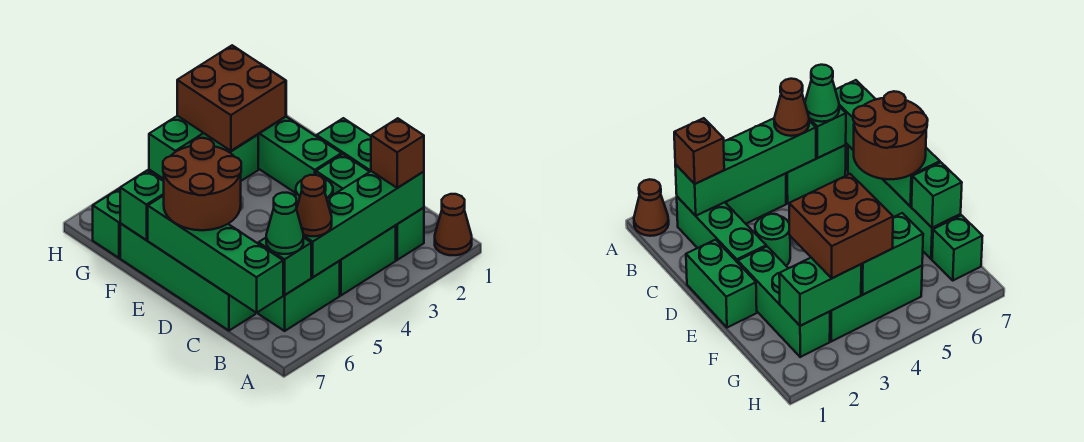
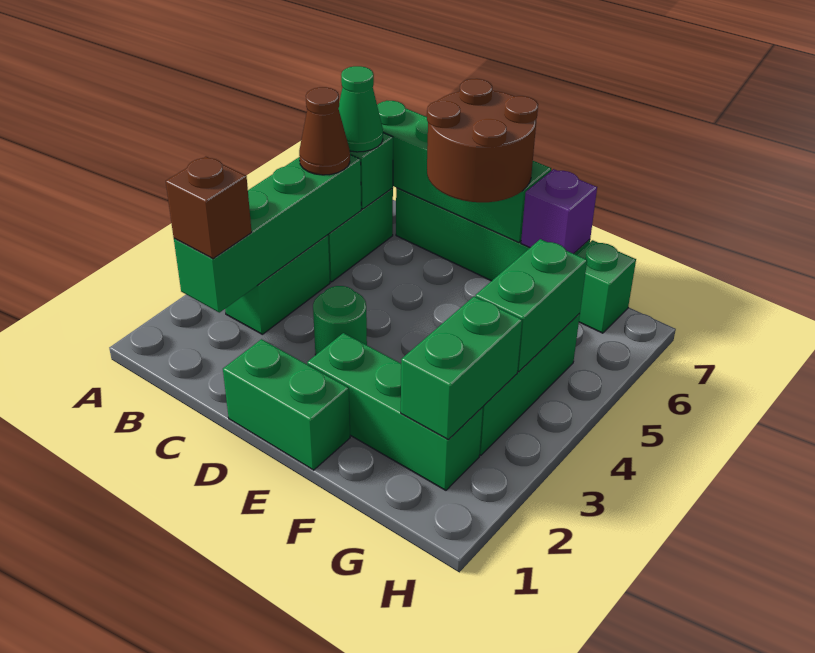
brown 1x1 cone [435,194,472,255] -> none
green 1x3 brick [316,154,424,260] -> none
brown 2x2 brick [177,45,286,151] -> none
green 1x1 brick [120,171,164,240] -> purple 1x1 brick [521,169,597,254]

